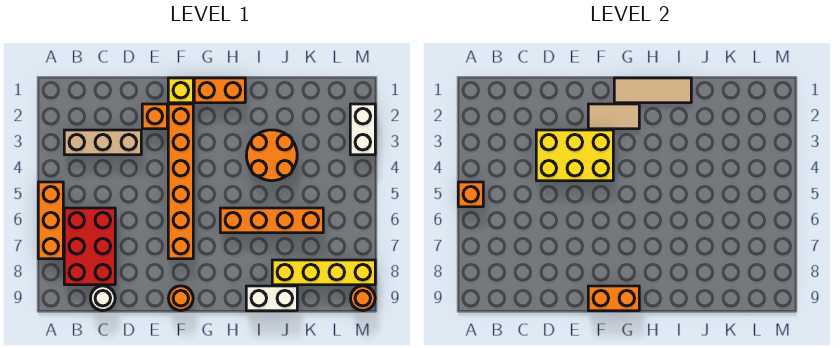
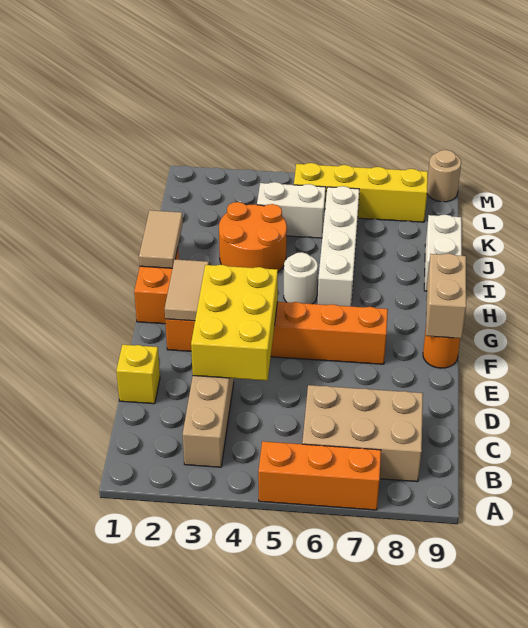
orange 1x1 brick [458,182,483,207] -> none
red 2x3 brick [64,208,115,285] -> tan 2x3 brick [302,385,423,482]
white 1x1 round brick [91,286,115,311] -> white 1x1 round brick moved to [284,252,318,304]
orange 1x1 brick [142,104,167,129] -> none
yellow 1x1 brick [168,78,193,103] -> yellow 1x1 brick moved to [116,345,160,404]
orange 1x2 brick [588,286,639,311] -> tan 1x2 brick [426,253,466,338]
tan 1x3 tile [614,78,691,103] -> tan 1x2 tile [139,210,183,268]
orange 1x4 brick [220,208,323,233] -> white 1x4 brick [318,186,359,306]
yellow 1x4 brick [272,260,375,285] -> yellow 1x4 brick turned to [294,163,428,222]
white 1x2 brick [350,104,375,155] -> white 1x2 brick moved to [257,182,326,238]
orange 1x1 round brick [351,286,375,311] -> tan 1x1 round brick [427,150,461,202]

